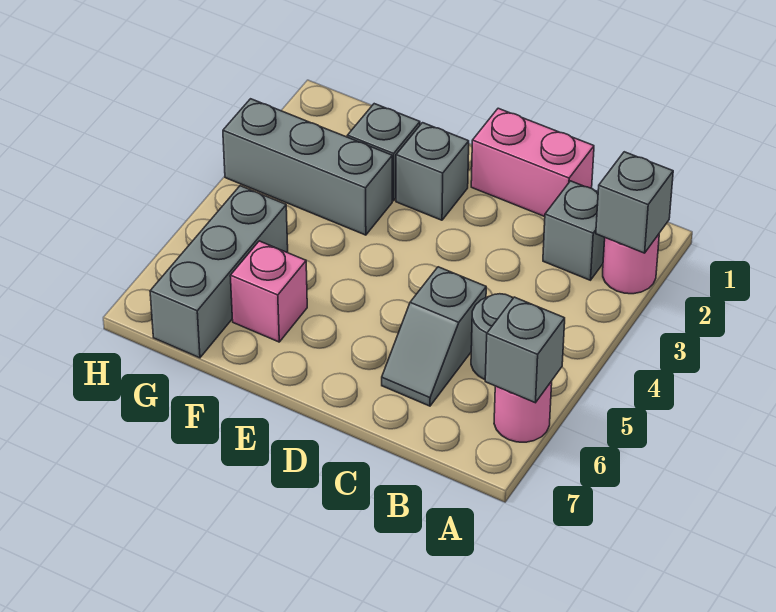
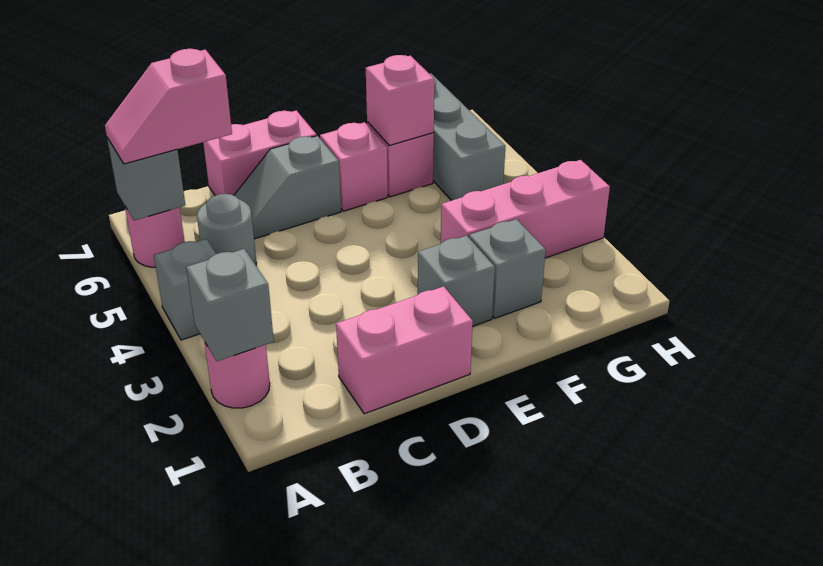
none -> pink 1x2 slope [105,49,232,164]
grey 1x1 brick [543,181,605,280] -> grey 1x1 brick moved to [154,239,216,340]
grey 1x2 slope [382,267,486,406] -> grey 1x2 slope turned to [234,136,341,239]
none -> pink 1x2 brick [203,110,317,195]
none -> pink 1x1 brick [320,122,388,211]
grey 1x3 brick [223,99,392,235] -> pink 1x3 brick [441,160,610,258]
none -> pink 1x1 brick [366,55,434,145]

